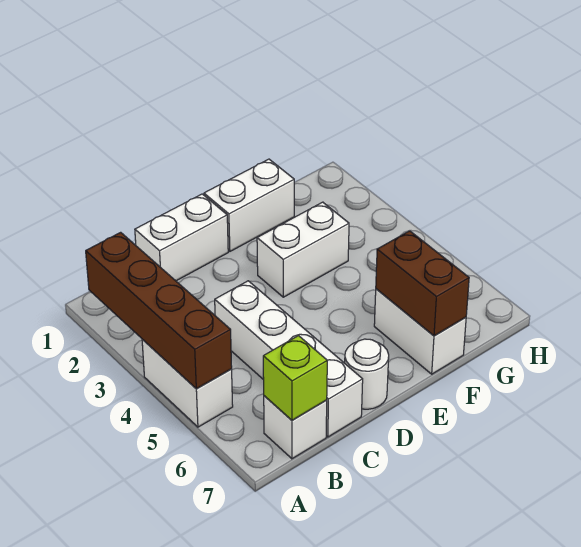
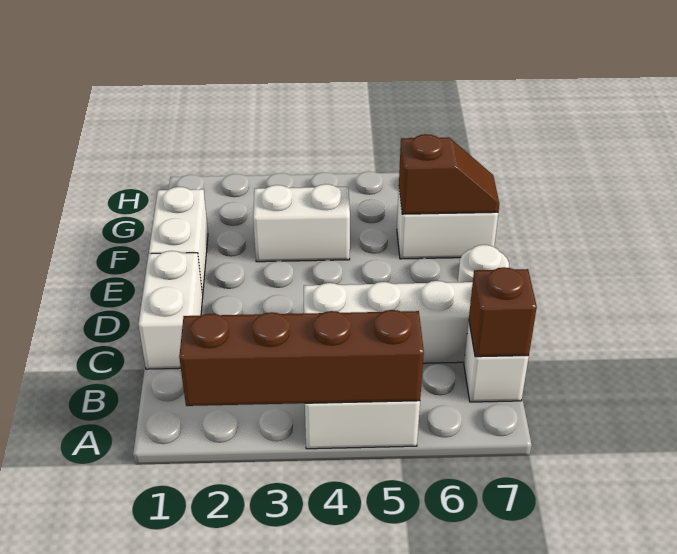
lime 1x1 brick [263,336,327,420] -> brown 1x1 brick [469,267,537,357]
white 1x2 brick [257,202,349,297] -> white 1x2 brick turned to [253,184,350,262]
brown 1x2 brick [376,231,469,336] -> brown 1x2 slope [399,134,499,214]

